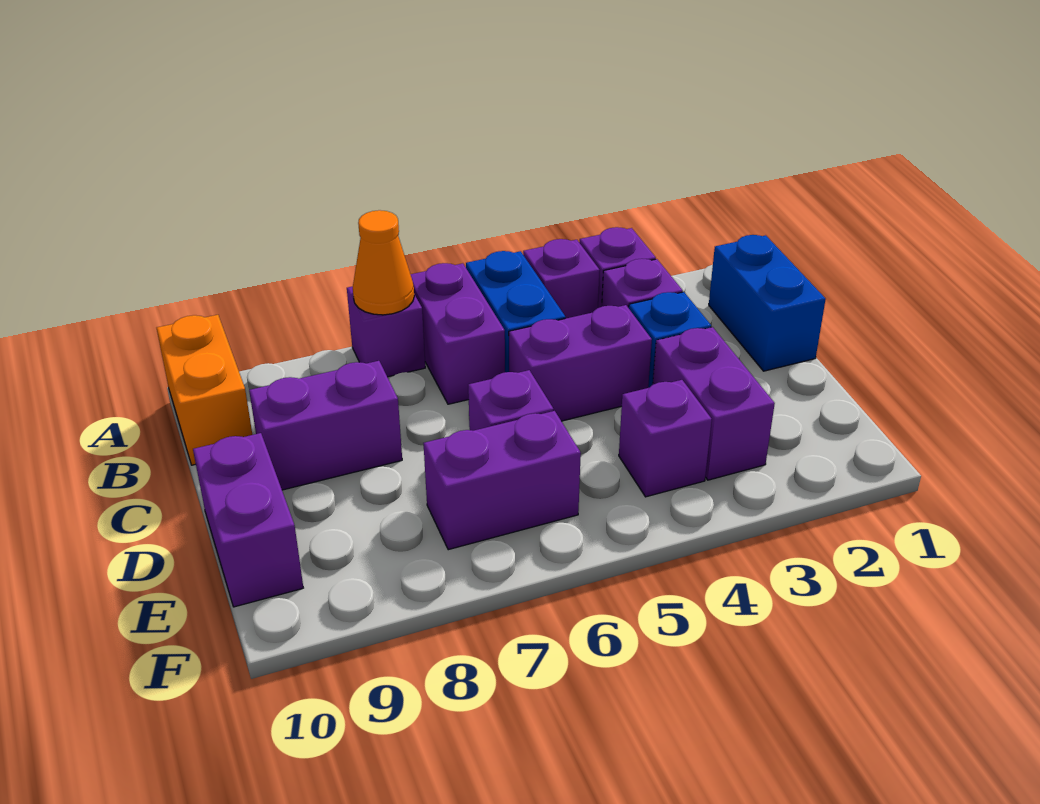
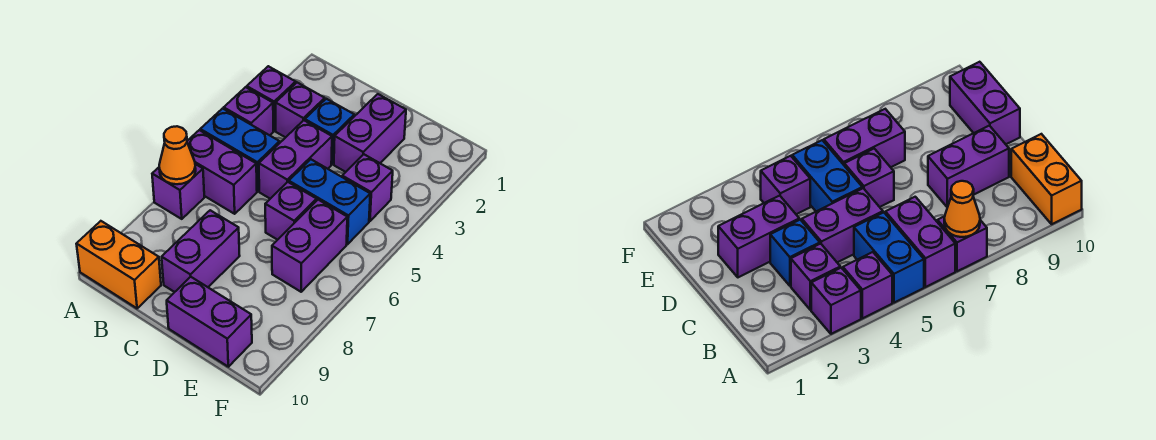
blue 1x2 brick [709,235,826,371] -> blue 1x2 brick moved to [289,159,370,244]
purple 1x2 brick [653,327,775,480] -> purple 1x2 brick turned to [334,94,406,172]

